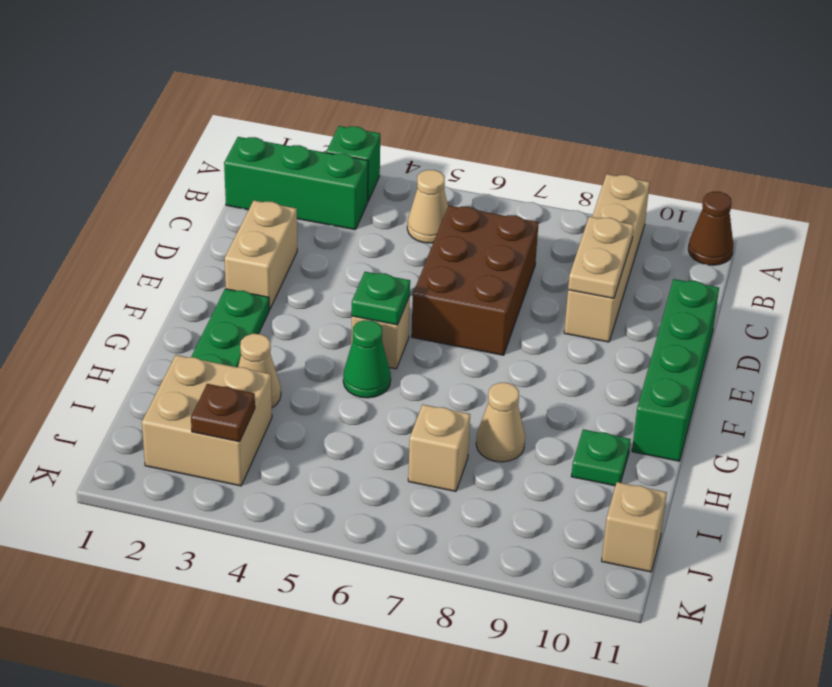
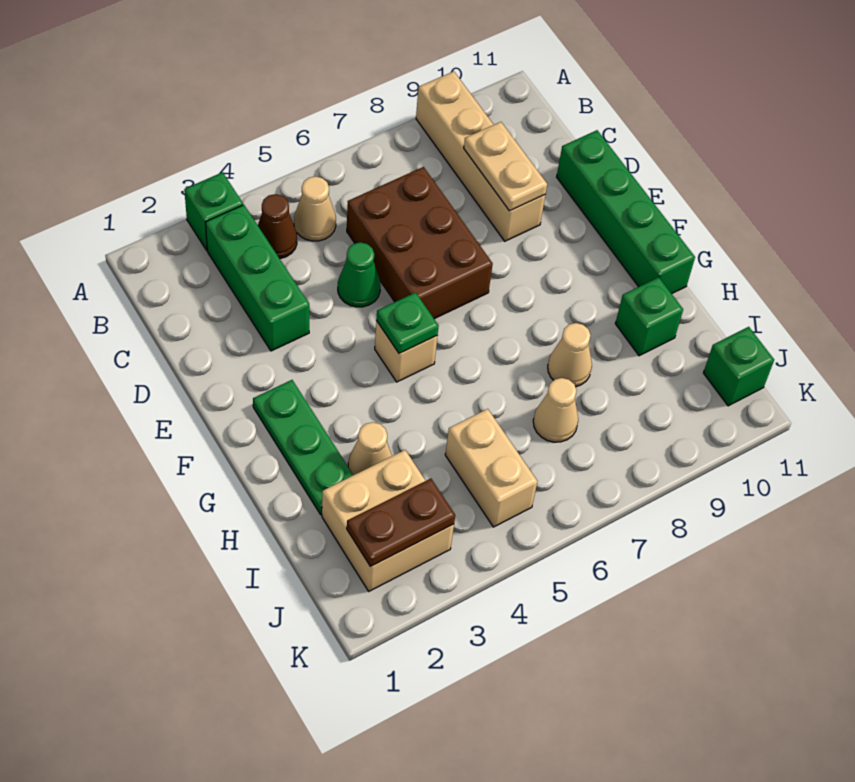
brown 1x1 cone [688,192,733,265] -> brown 1x1 cone moved to [258,194,297,259]
green 1x3 brick [224,137,368,230] -> green 1x3 brick turned to [205,205,309,351]
tan 1x2 brick [225,201,297,310] -> tan 1x2 brick moved to [445,409,537,527]
green 1x1 cone [343,320,391,398] -> green 1x1 cone moved to [338,242,381,307]
green 1x1 plate [571,429,631,486] -> green 1x1 brick [615,277,683,356]
tan 1x1 brick [408,405,470,491] -> tan 1x1 cone [533,378,578,442]
brown 1x1 plate [191,384,255,442] -> brown 1x2 plate [347,479,455,567]
tan 1x1 brick [602,482,667,572] -> green 1x1 brick [703,327,774,406]

